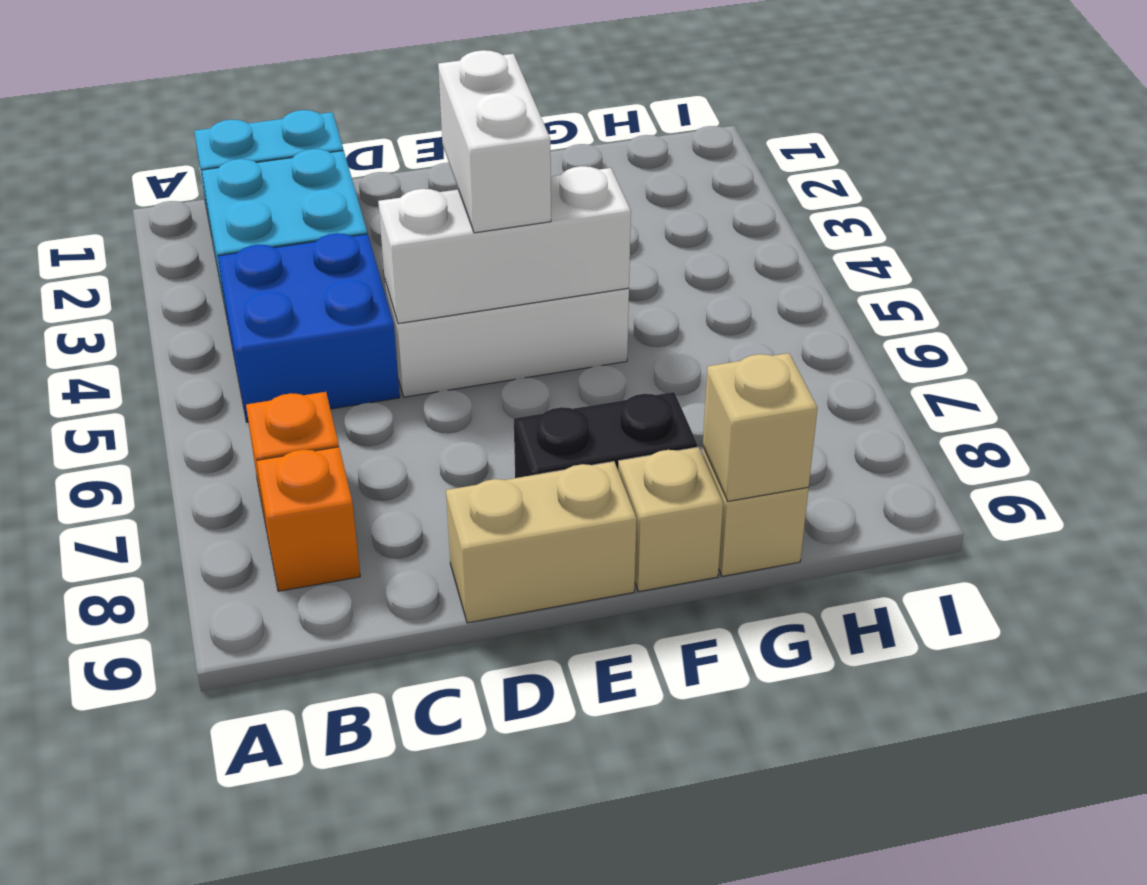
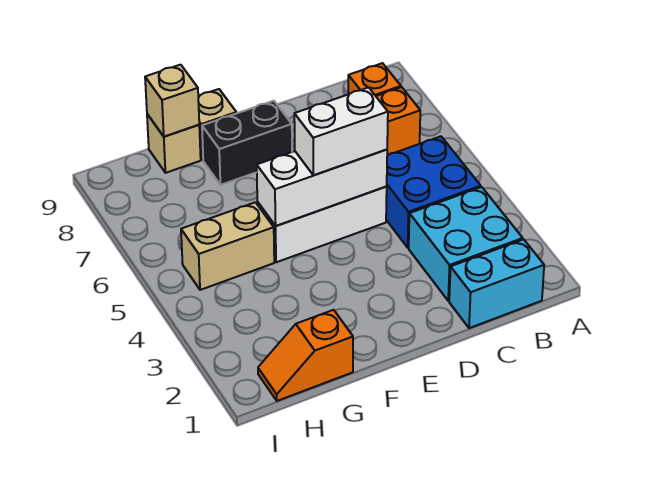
tan 1x2 brick [446,462,637,623] -> tan 1x2 brick moved to [181,202,274,290]
white 1x2 brick [438,50,551,233] -> white 1x2 brick turned to [294,87,388,175]
none -> orange 1x2 slope [258,310,353,401]

